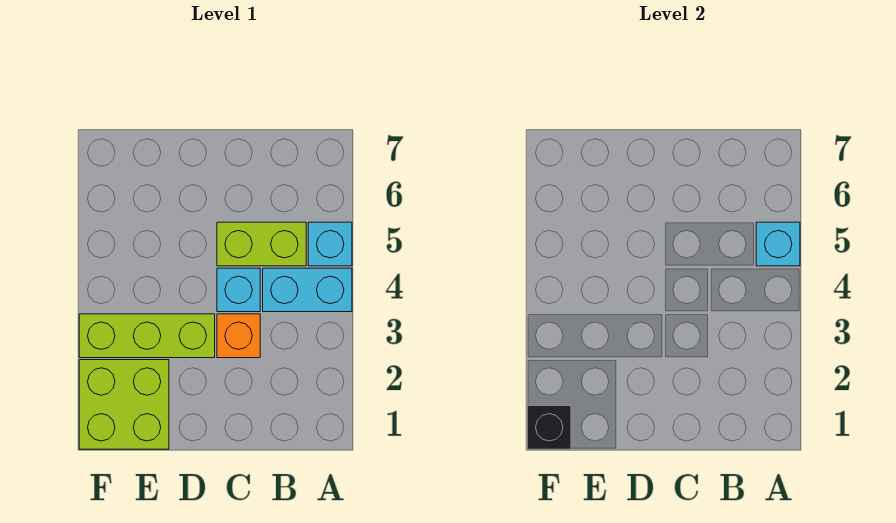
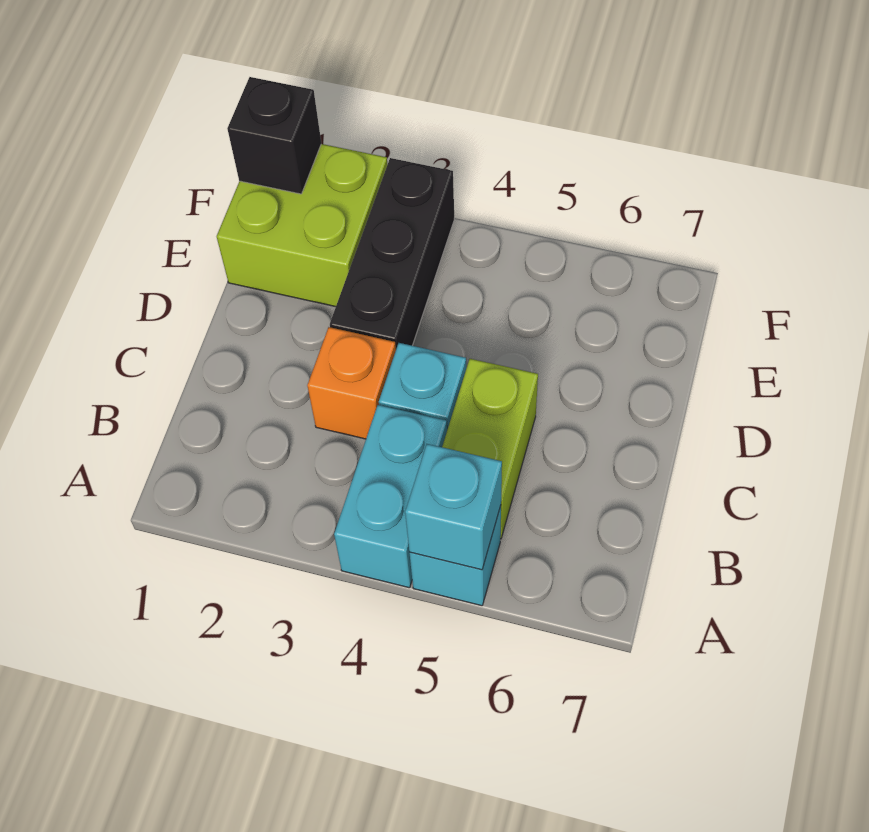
lime 1x3 brick [79,314,215,358] -> black 1x3 brick [330,158,454,349]

